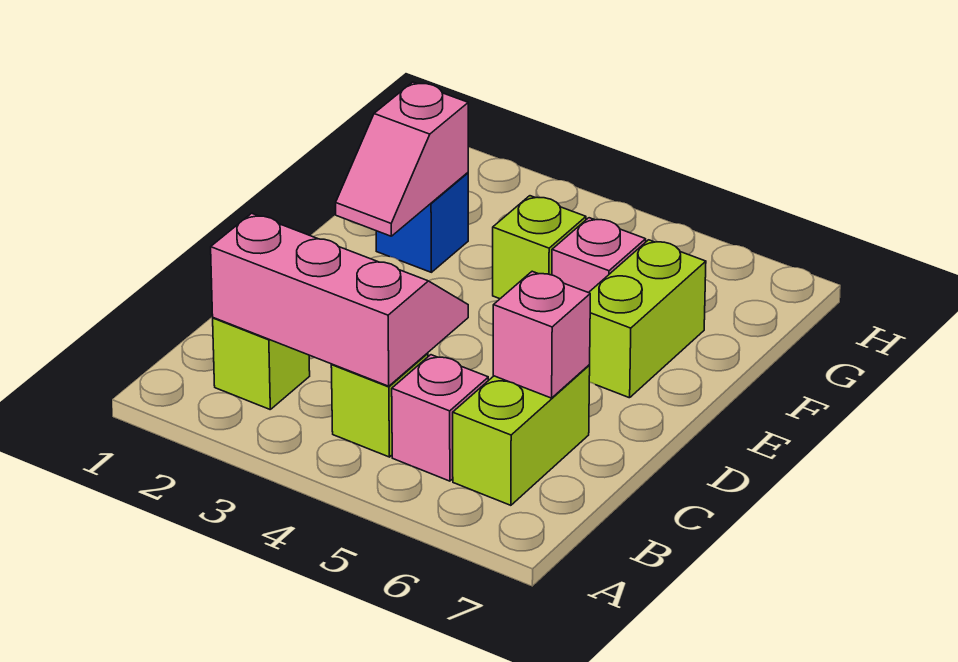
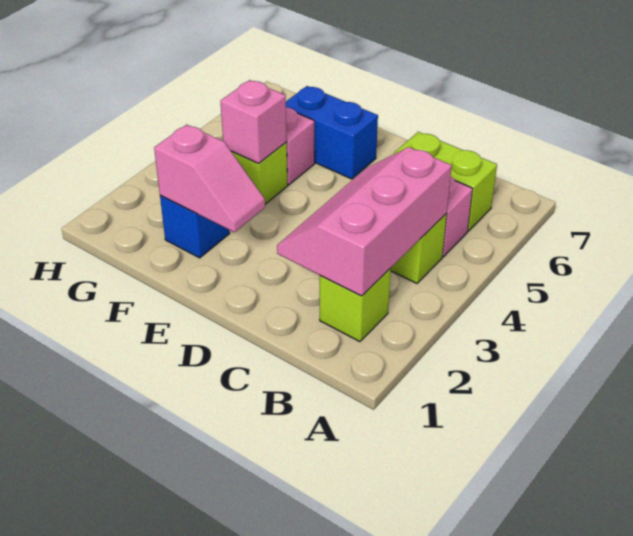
pink 1x1 brick [493,271,590,398] -> pink 1x1 brick moved to [220,80,287,163]
lime 1x2 brick [589,240,706,398] -> blue 1x2 brick [286,86,378,179]

